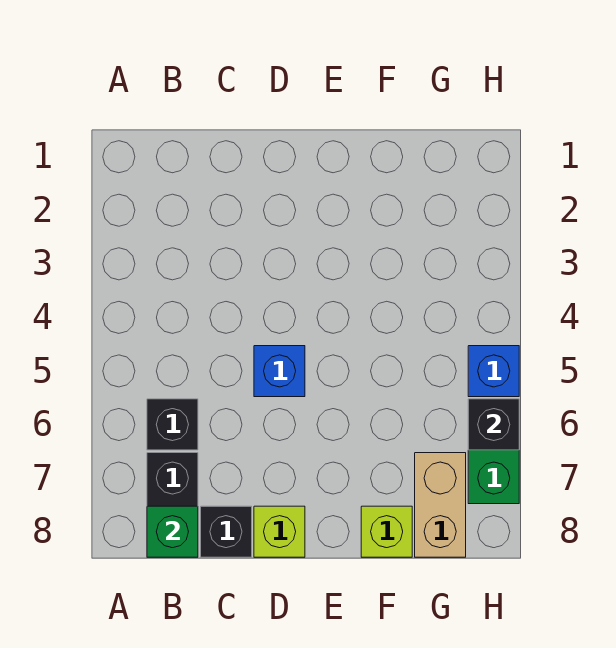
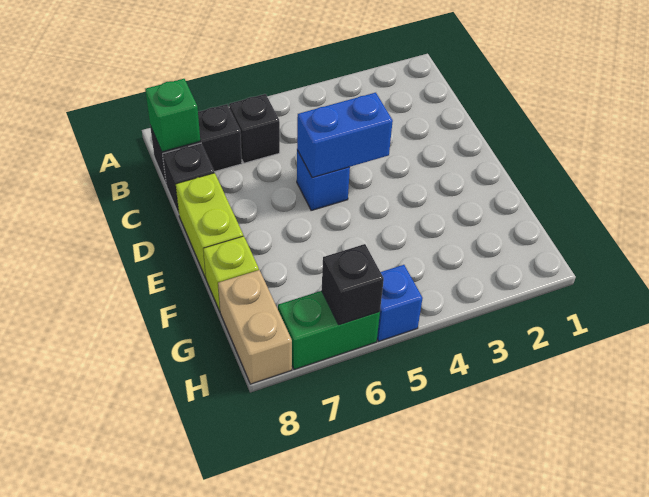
none -> blue 1x2 brick [297,93,393,178]
lime 1x1 brick [254,506,305,557] -> lime 1x2 brick [176,173,243,278]
tan 1x2 brick [415,453,466,557] -> tan 1x2 brick turned to [218,270,292,384]

